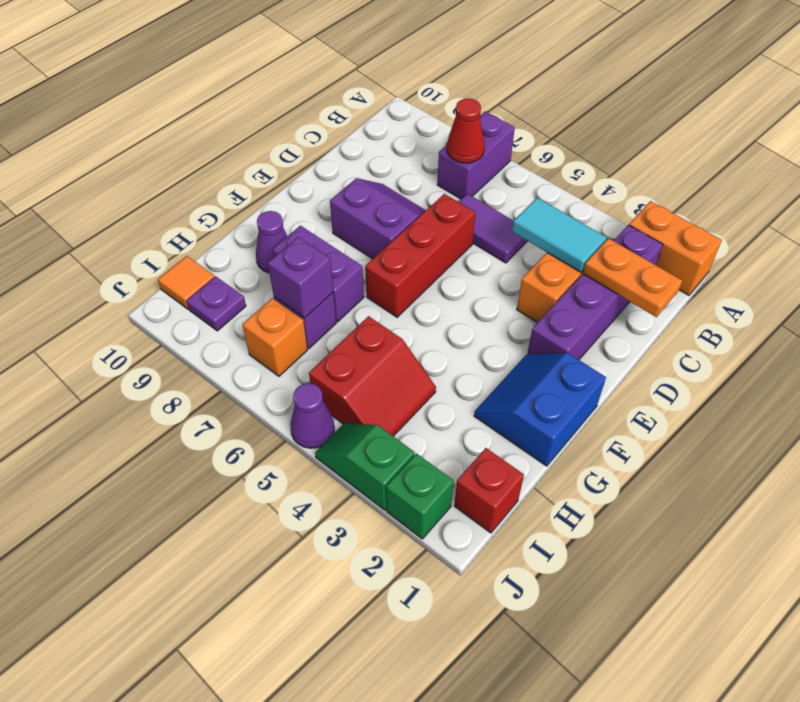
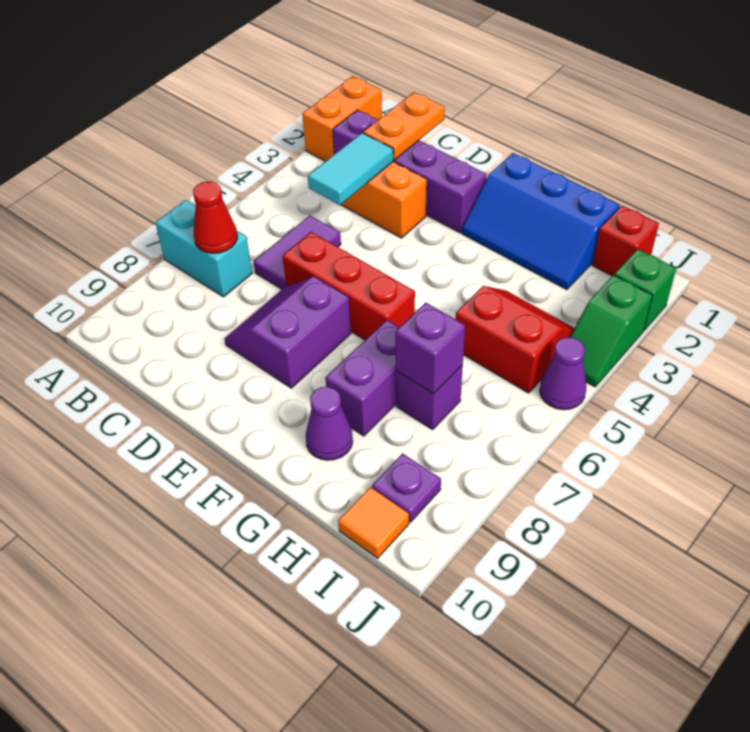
purple 1x2 brick [437,111,515,199] -> cyan 1x2 brick [155,200,252,297]
blue 2x2 slope [474,353,606,466] -> blue 2x3 slope [462,153,620,290]
orange 1x1 brick [242,298,307,376] -> none

